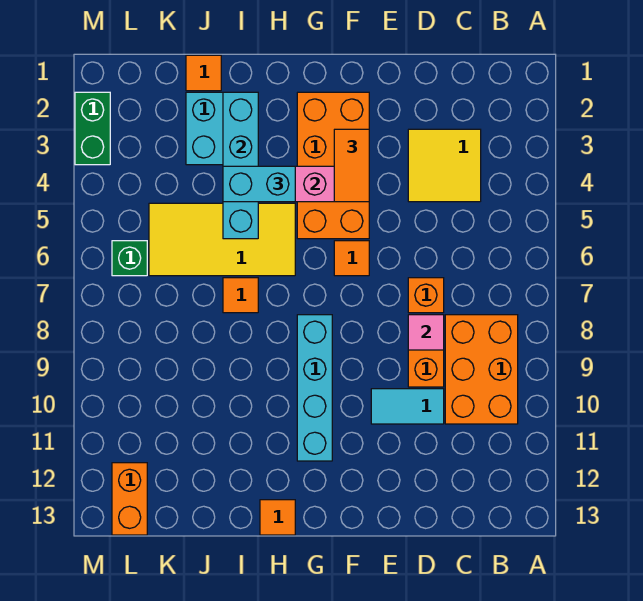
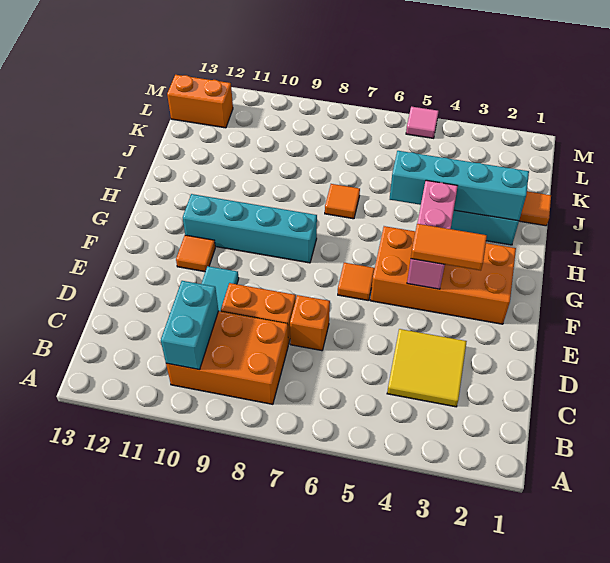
pink 1x1 tile [408,315,444,350] -> pink 1x1 tile moved to [406,107,439,138]
cyan 1x2 brick [223,166,295,202] -> cyan 1x2 brick moved to [161,281,219,370]
yellow 2x4 tile [149,203,295,276] -> none
orange 1x1 tile [260,500,295,535] -> orange 1x1 tile moved to [176,235,215,272]
green 1x1 brick [112,241,147,276] -> none
green 1x2 brick [75,92,110,165] -> none

